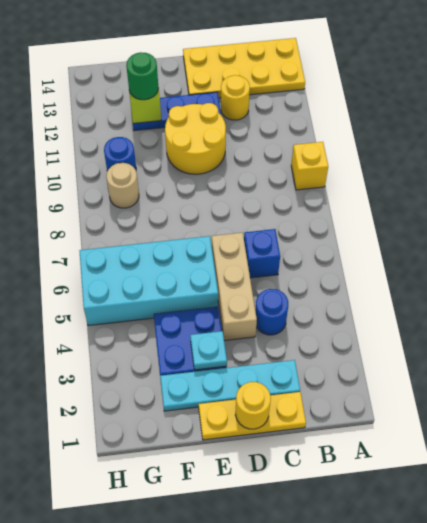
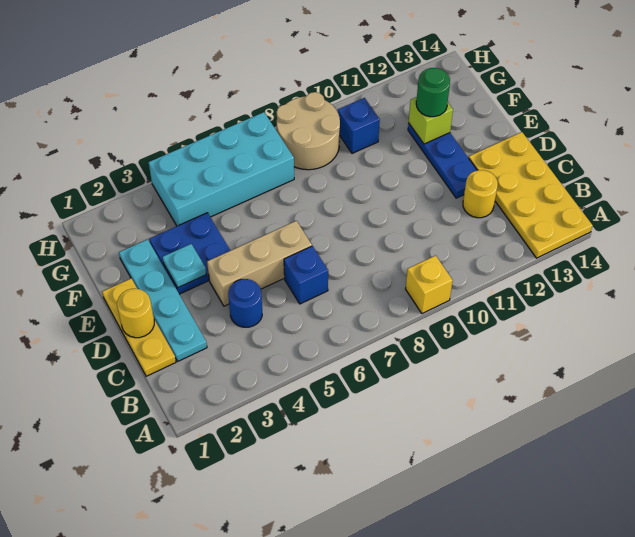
yellow 2x2 round brick [165,103,226,174] -> none
cyan 2x4 brick [80,236,218,326] -> cyan 2x4 brick turned to [149,112,294,226]
tan 1x1 round brick [106,163,139,208] -> tan 2x2 round brick [277,92,340,170]
blue 1x1 round brick [104,137,136,171] -> blue 1x1 brick [338,98,380,153]

